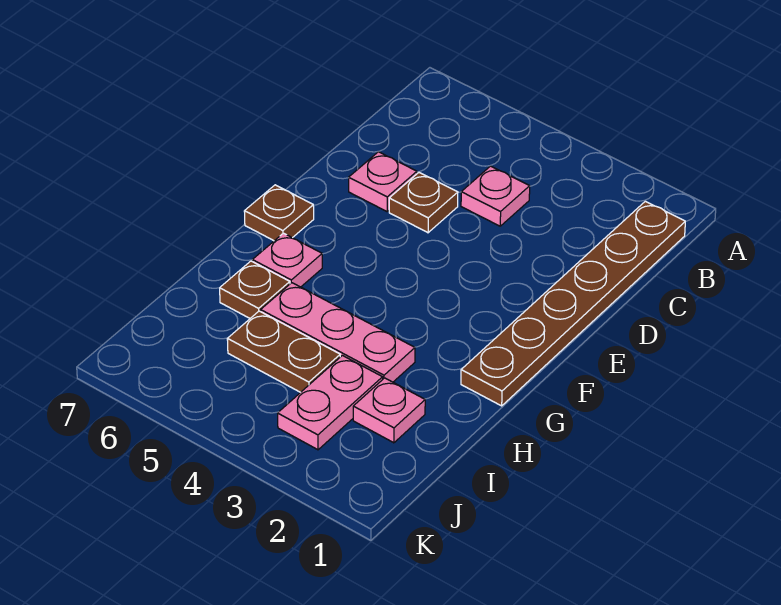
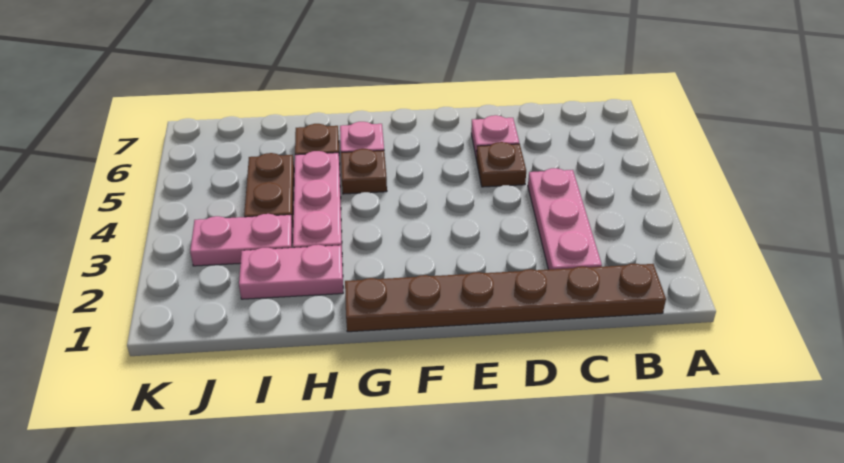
pink 1x1 plate [461,166,530,226] -> pink 1x3 plate [528,168,602,270]
brown 1x1 plate [244,185,314,241] -> brown 1x1 plate moved to [341,149,387,194]
pink 1x1 plate [353,378,425,443] -> pink 1x2 plate [239,245,343,299]

